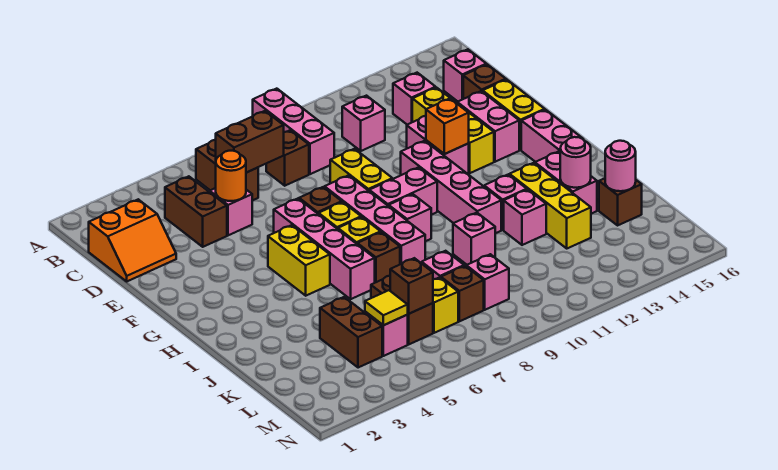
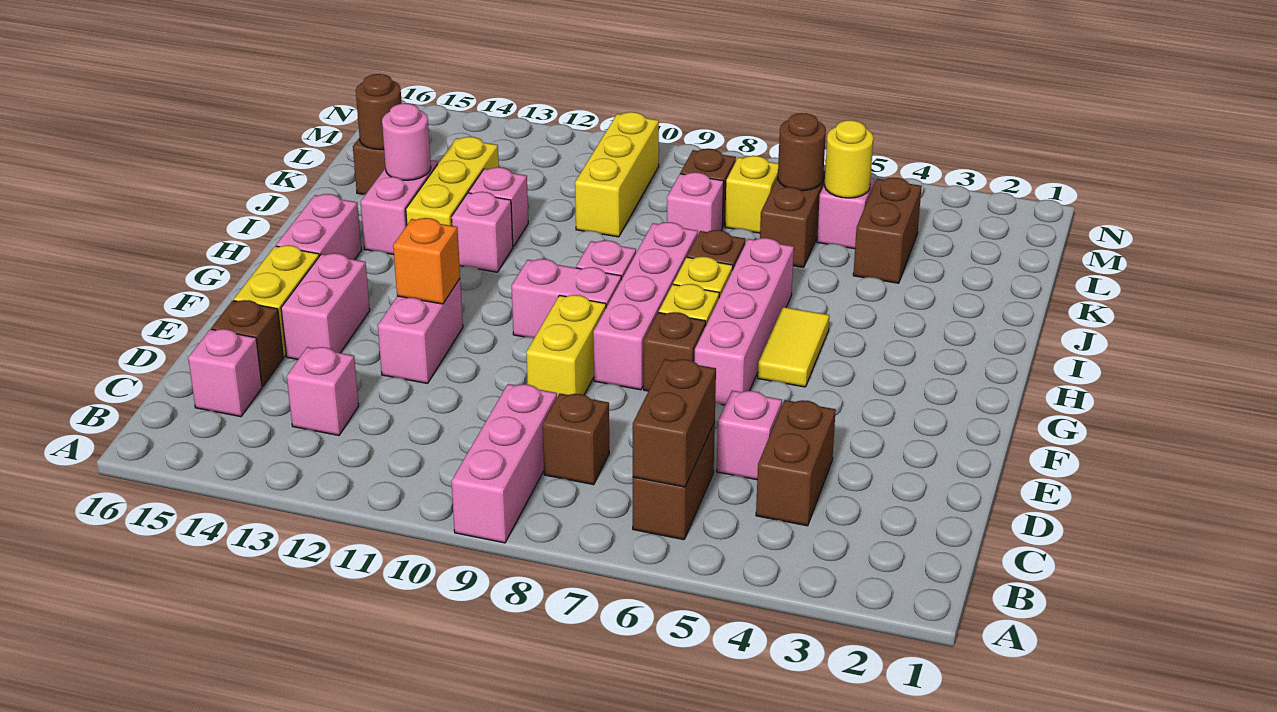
orange 2x2 slope [89,199,176,281] -> none
brown 1x2 brick [216,111,284,173] -> brown 1x2 brick turned to [633,359,716,487]
pink 1x1 brick [342,96,385,151] -> none
orange 1x1 round brick [216,151,246,201] -> none
yellow 1x3 brick [412,88,494,173] -> yellow 1x3 brick moved to [575,112,659,237]
pink 1x4 brick [401,141,501,233] -> none
yellow 1x2 brick [268,225,330,296] -> yellow 1x2 tile [758,307,829,387]
pink 1x1 brick [453,213,495,265] -> none
pink 1x1 round brick [605,141,636,191] -> brown 1x1 round brick [356,74,402,150]
yellow 1x1 tile [365,290,408,325] -> yellow 1x1 round brick [824,120,873,198]
brown 1x1 brick [390,258,433,314] -> brown 1x1 round brick [778,113,826,191]
pink 1x1 brick [466,254,509,310] -> none

